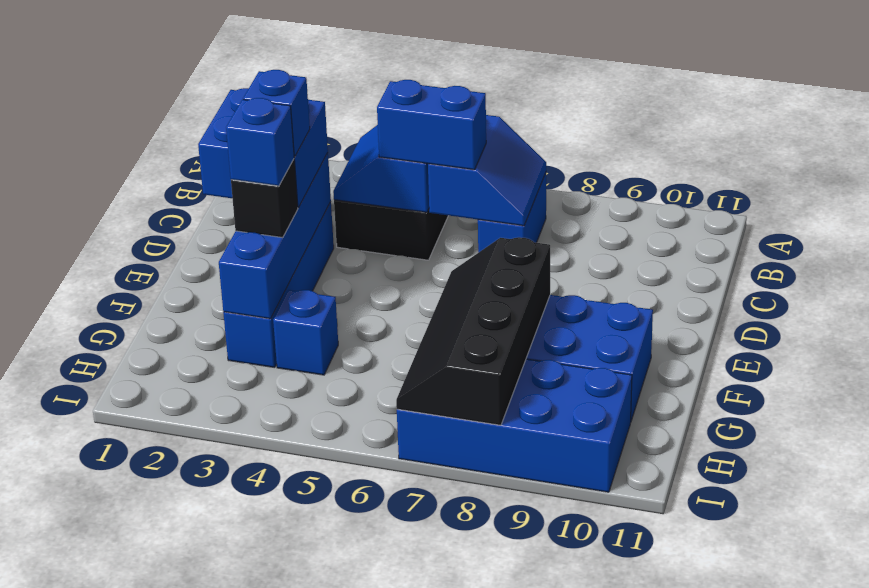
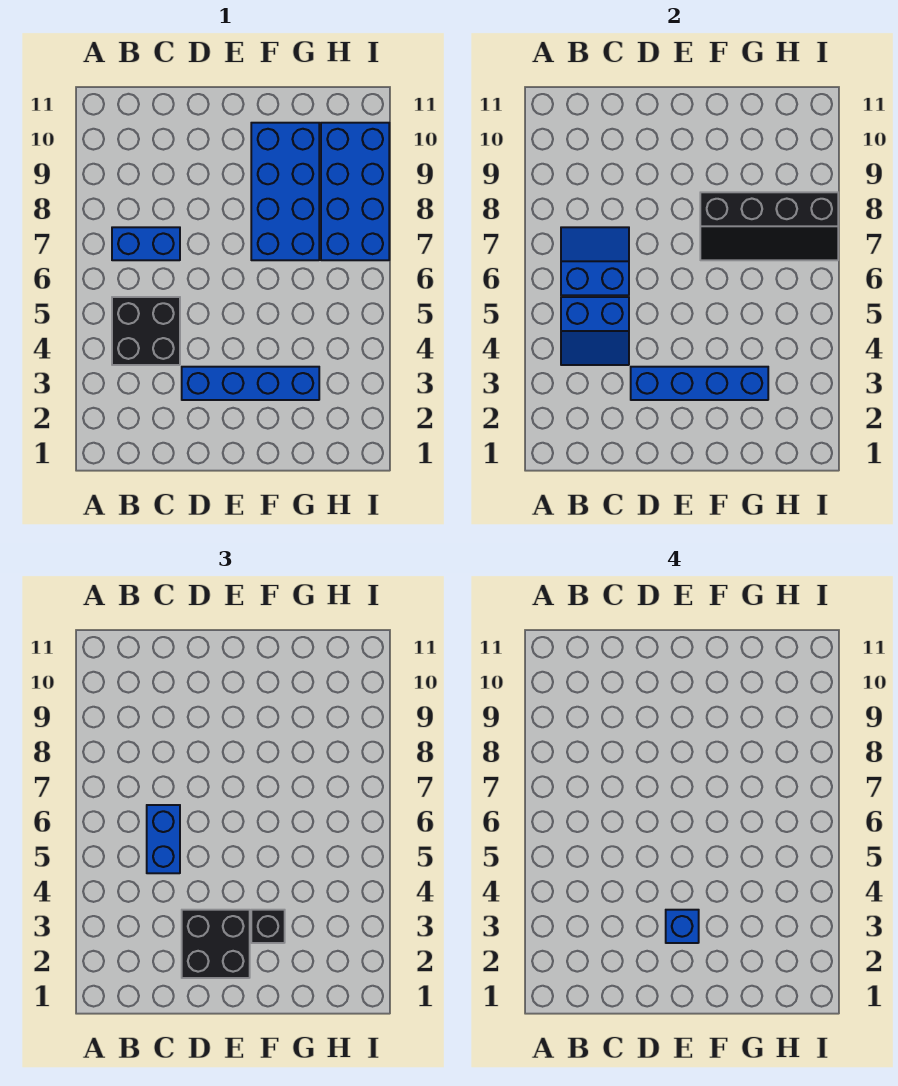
blue 2x2 brick [198,88,328,208] -> black 2x2 brick [182,910,250,978]
blue 1x1 brick [226,98,294,186] -> none
blue 1x1 brick [273,290,338,375] -> none

